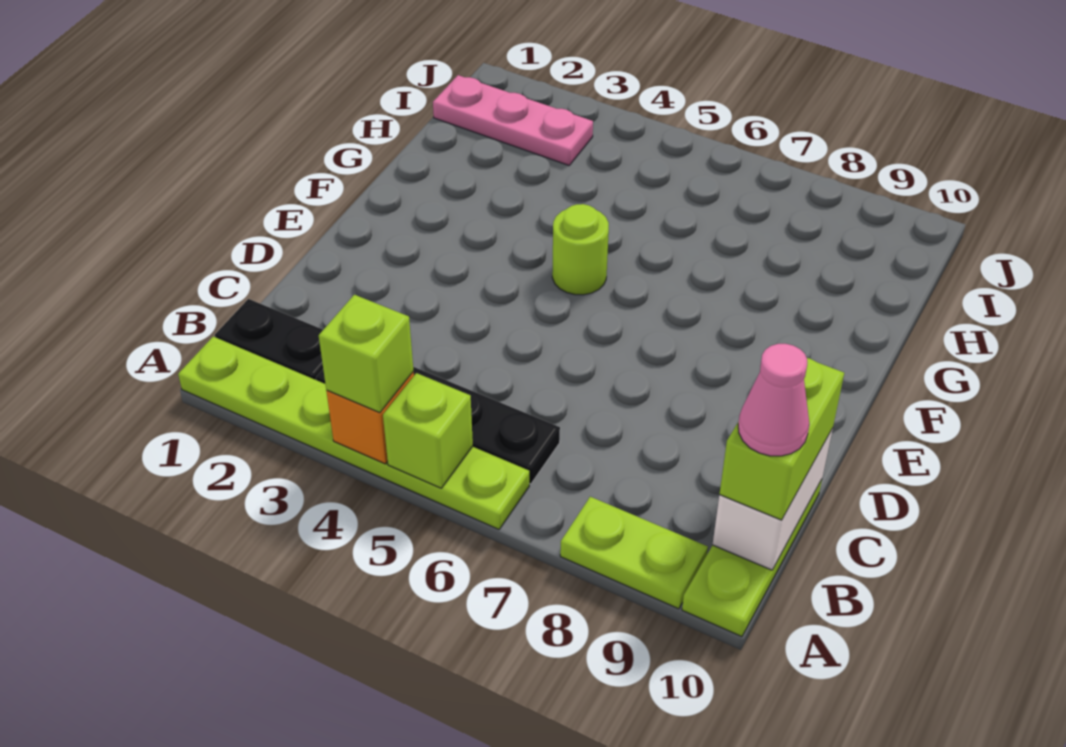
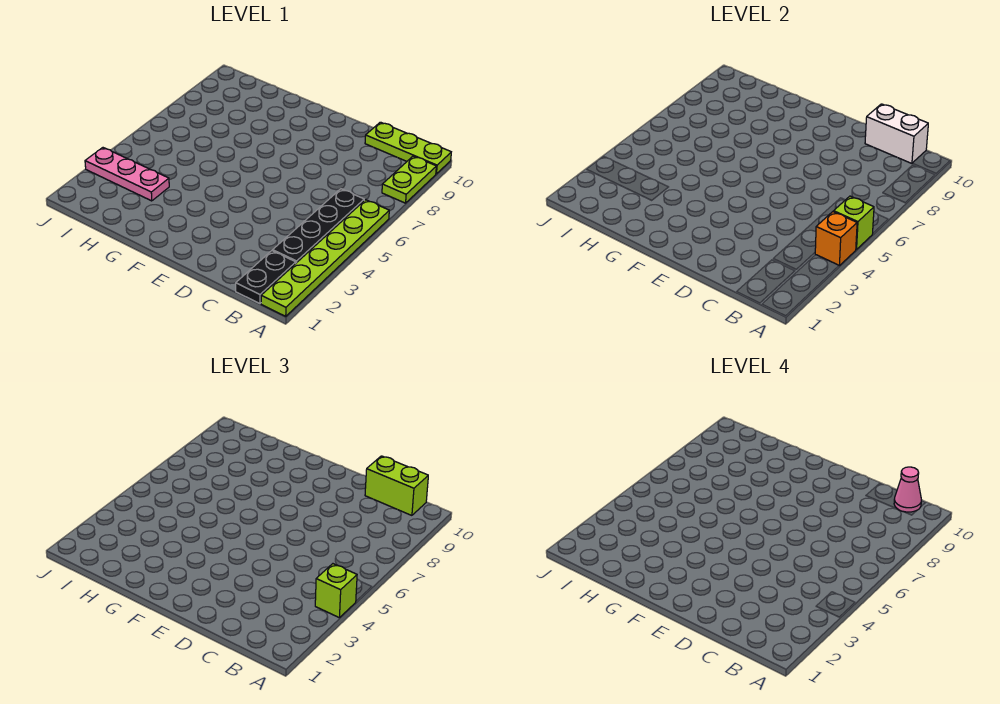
lime 1x1 round brick [552,204,609,295] -> none
pink 1x3 plate [433,75,593,165] -> pink 1x3 plate turned to [85,148,169,201]

